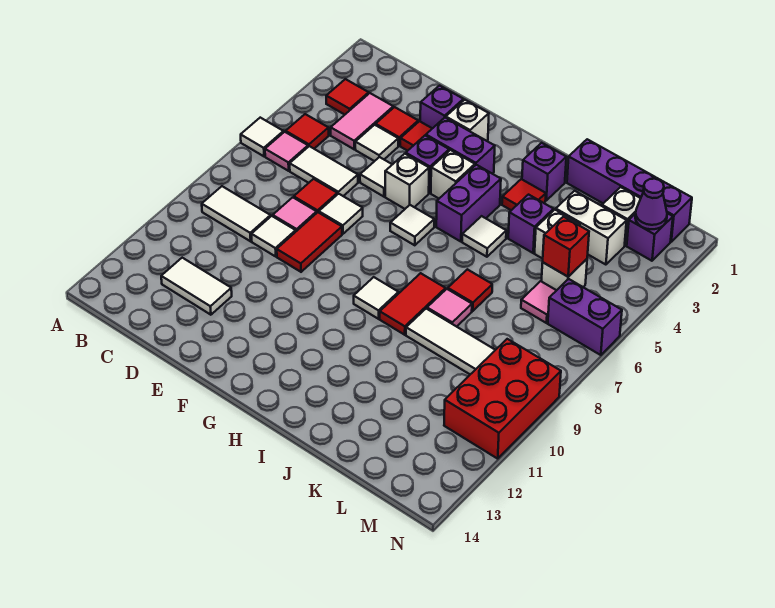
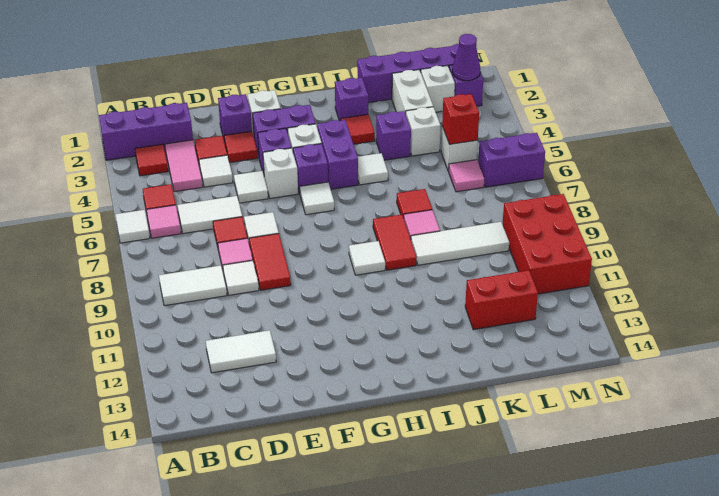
none -> purple 1x3 brick [99,103,193,160]
none -> purple 1x1 brick [293,144,328,193]
white 1x2 brick [556,191,627,265] -> white 1x2 brick turned to [392,70,433,114]
none -> red 1x2 brick [465,270,538,330]

